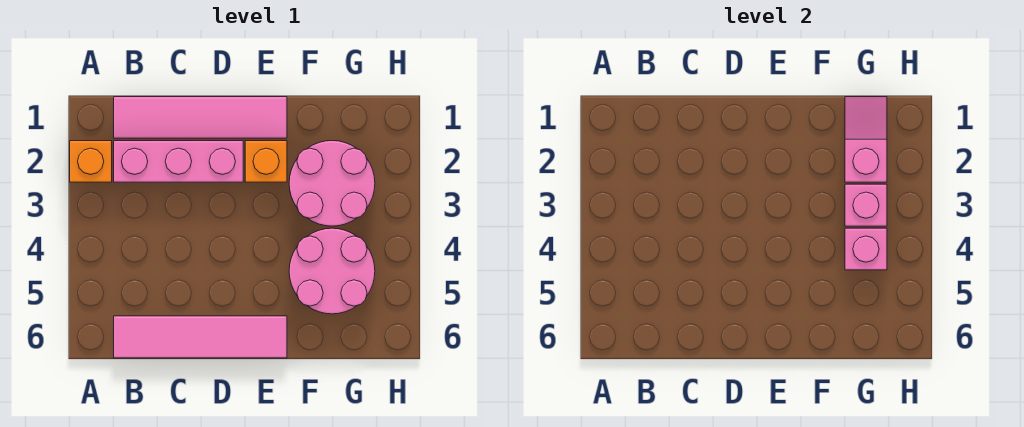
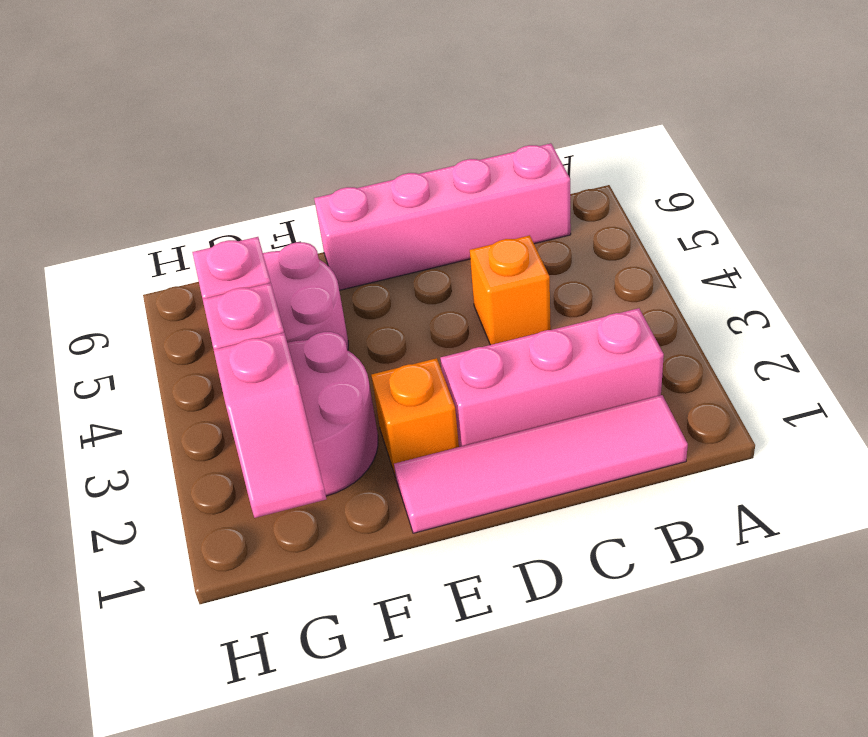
orange 1x1 brick [70,141,112,182] -> orange 1x1 brick moved to [470,235,551,345]
pink 1x4 tile [114,316,287,358] -> pink 1x4 brick [314,143,571,290]

